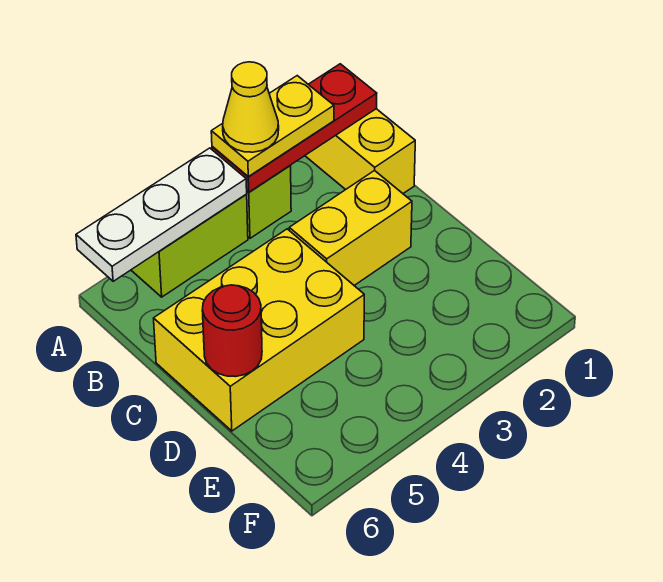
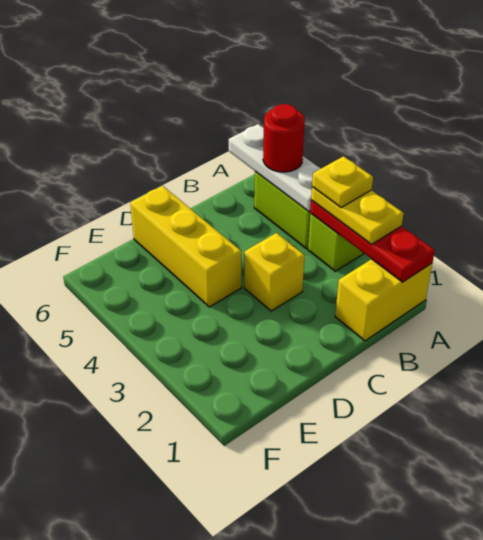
yellow 1x1 cone [223,62,279,152] -> yellow 1x1 plate [312,156,373,208]
yellow 1x2 brick [289,170,412,285] -> yellow 1x1 brick [244,233,305,311]
yellow 2x3 brick [154,229,364,431] -> yellow 1x3 brick [130,186,241,307]
red 1x1 round brick [202,285,262,377] -> red 1x1 round brick moved to [263,104,305,172]

